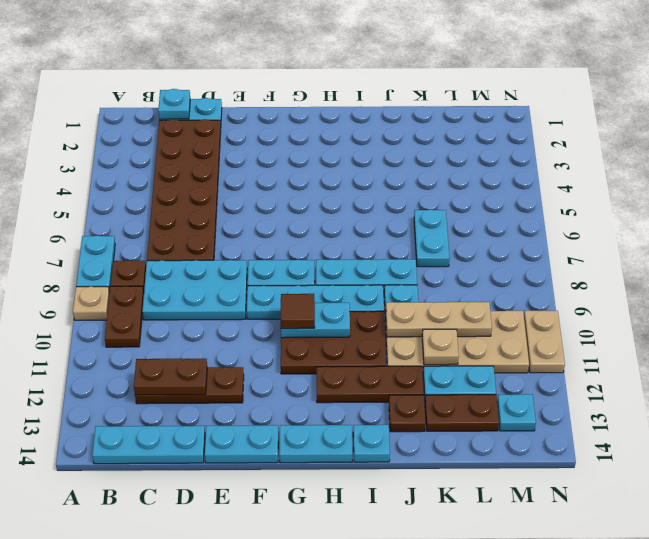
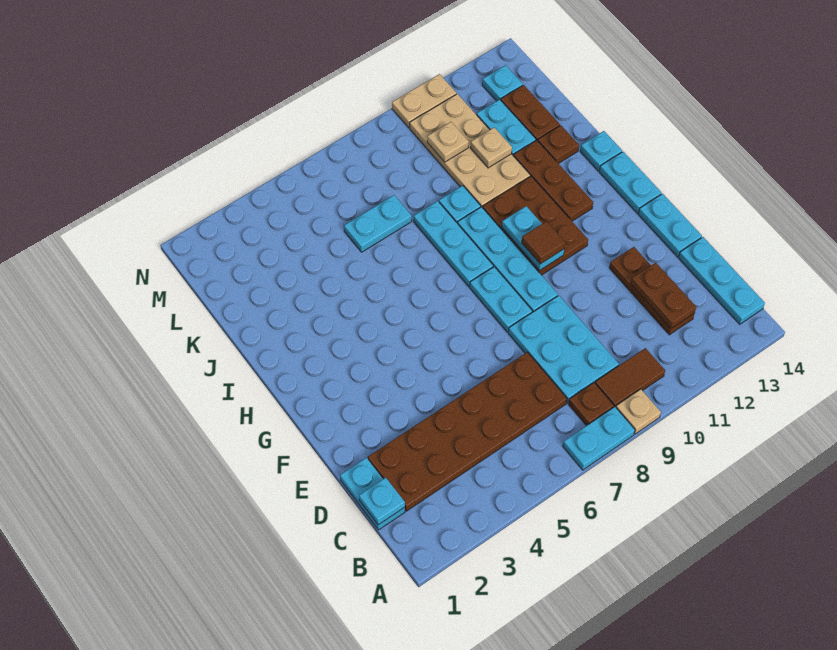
brown 1x2 plate [105,286,144,347] -> brown 1x2 tile [595,348,665,407]
tan 1x3 plate [386,302,492,337] -> tan 1x1 plate [427,122,469,162]

